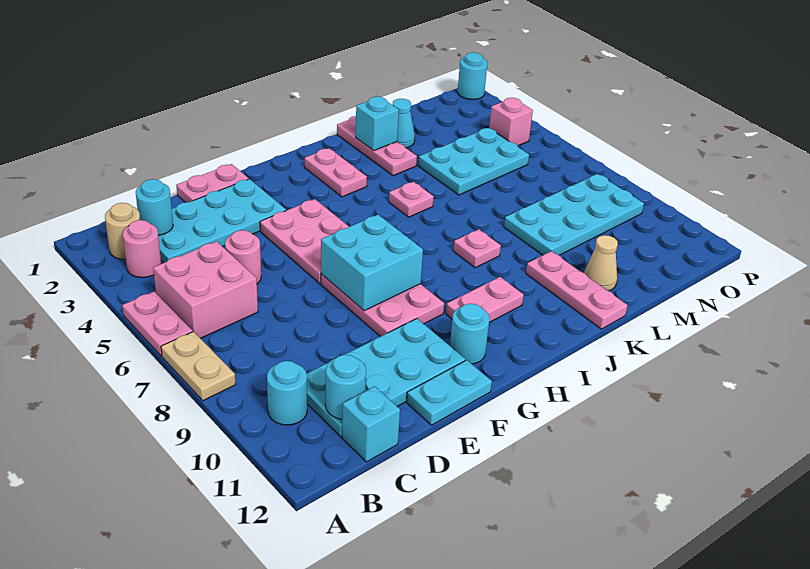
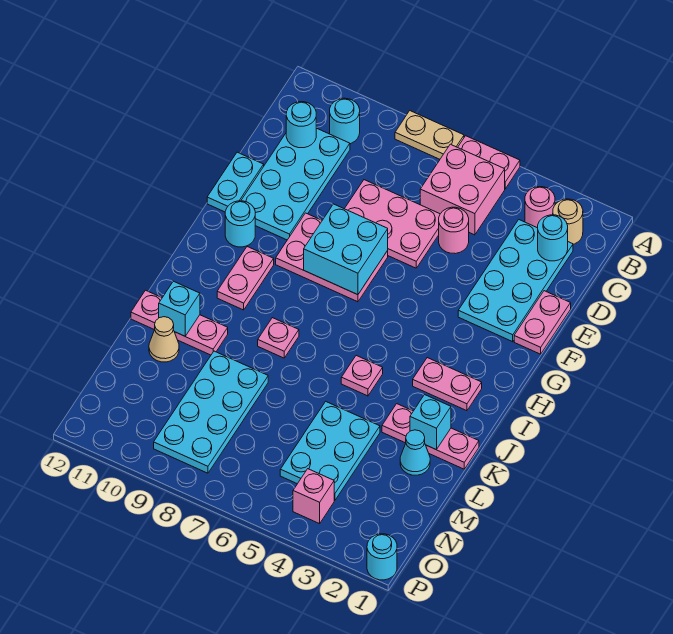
cyan 1x1 brick [342,386,400,462] -> cyan 1x1 brick moved to [159,281,200,336]
pink 2x3 plate [260,199,349,284] -> pink 2x3 plate moved to [345,180,440,268]

